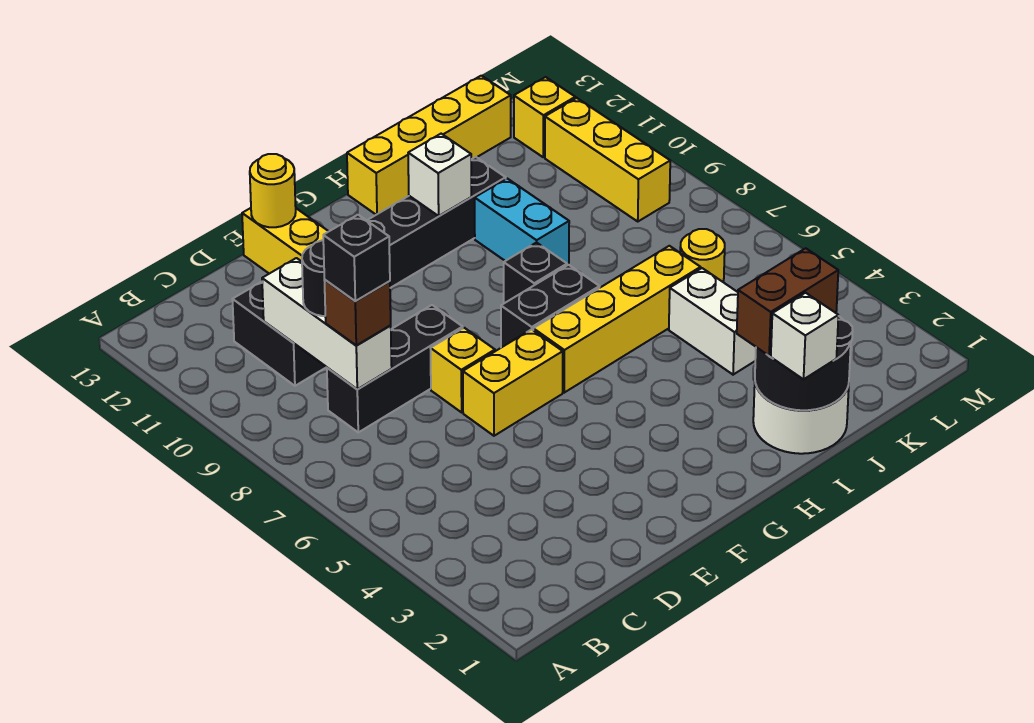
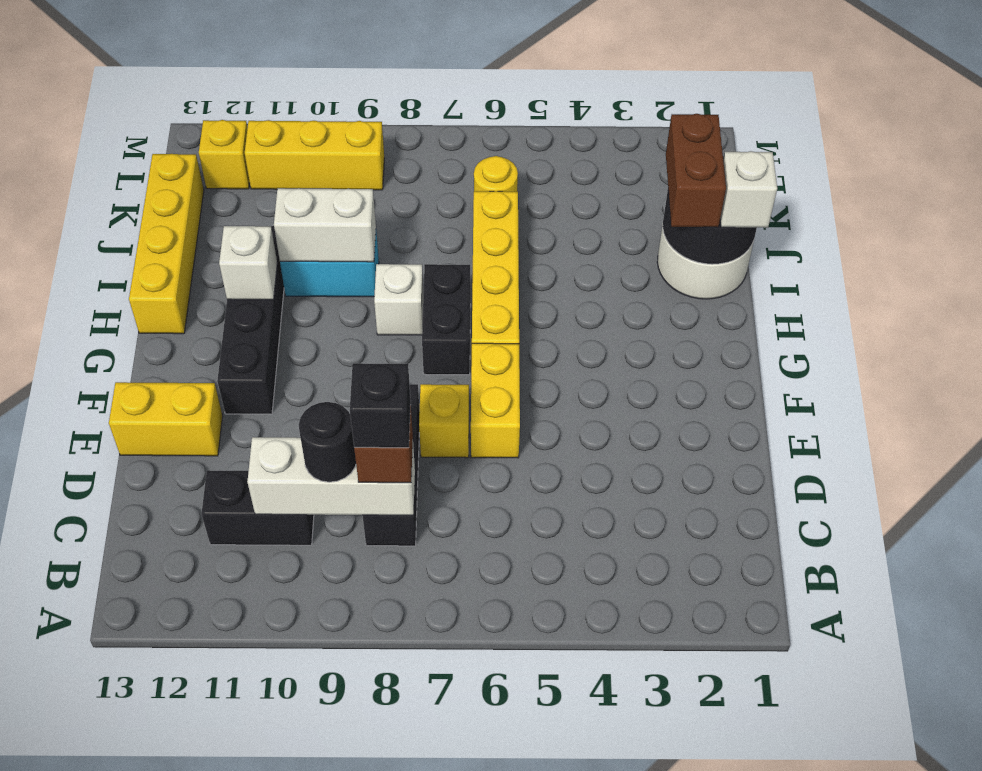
yellow 1x1 round brick [250,154,296,227] -> none
black 1x1 brick [504,242,567,303] -> white 1x1 brick [374,264,424,335]
white 1x2 brick [669,268,756,375] -> white 1x2 brick moved to [274,188,376,262]

